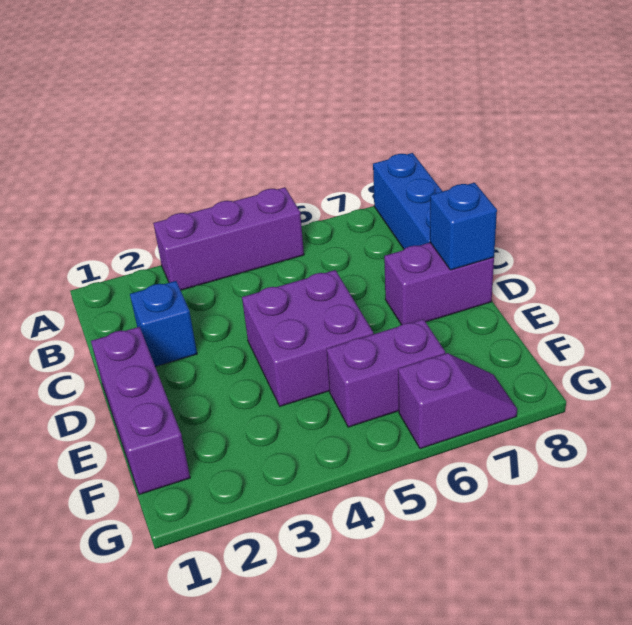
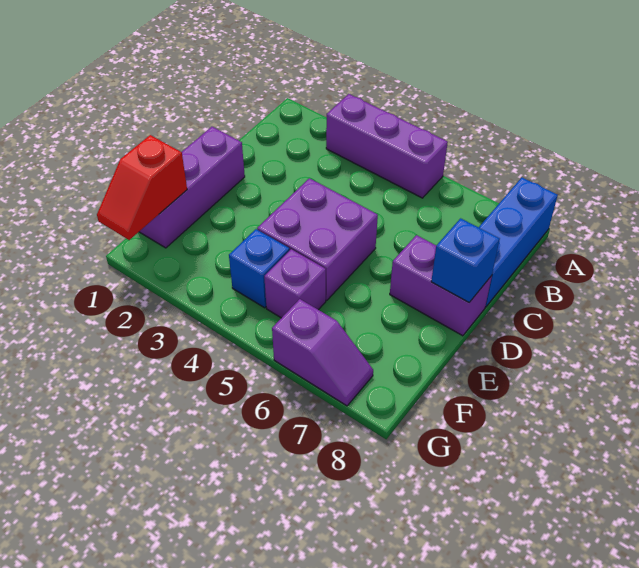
blue 1x1 brick [130,281,197,367] -> blue 1x1 brick moved to [229,229,290,308]
none -> red 1x2 slope [97,135,187,240]
purple 1x2 brick [327,319,445,427] -> purple 1x1 brick [264,249,326,318]

